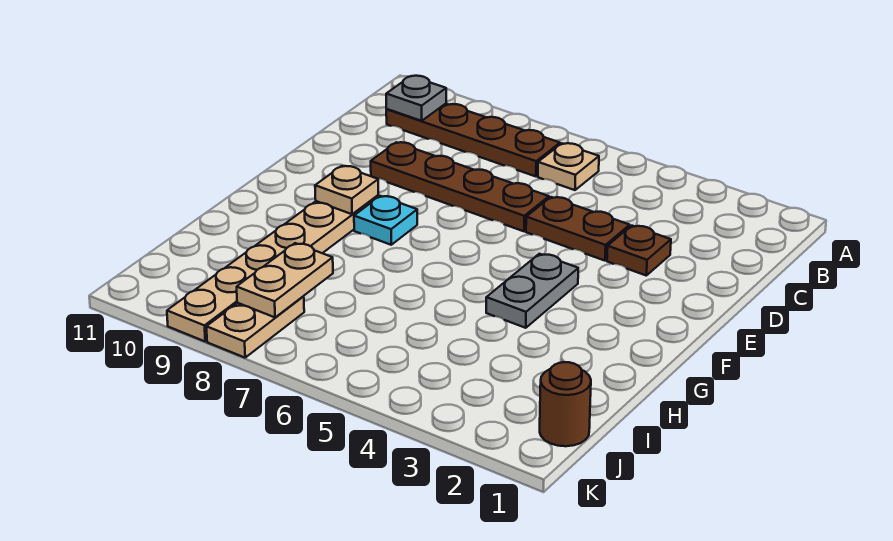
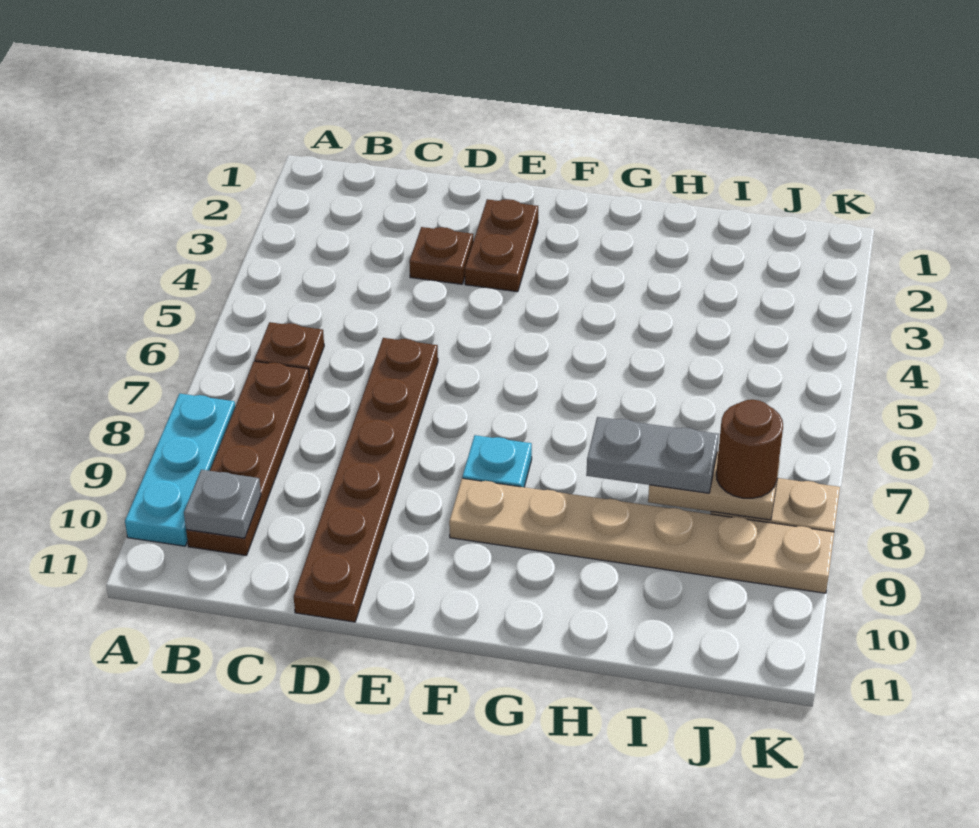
none -> cyan 1x3 plate [125,394,235,546]
tan 1x1 plate [538,143,599,190] -> brown 1x1 plate [254,322,324,383]
brown 1x2 plate [526,197,630,261] -> brown 1x2 plate moved to [465,199,538,292]
brown 1x4 plate [371,142,549,231] -> brown 1x6 plate [294,338,438,622]
grey 1x2 plate [486,254,578,328] -> grey 1x2 plate moved to [586,417,719,493]
tan 1x1 plate [315,166,379,214] -> none
brown 1x1 round brick [540,362,591,446] -> brown 1x1 round brick moved to [716,400,783,498]

